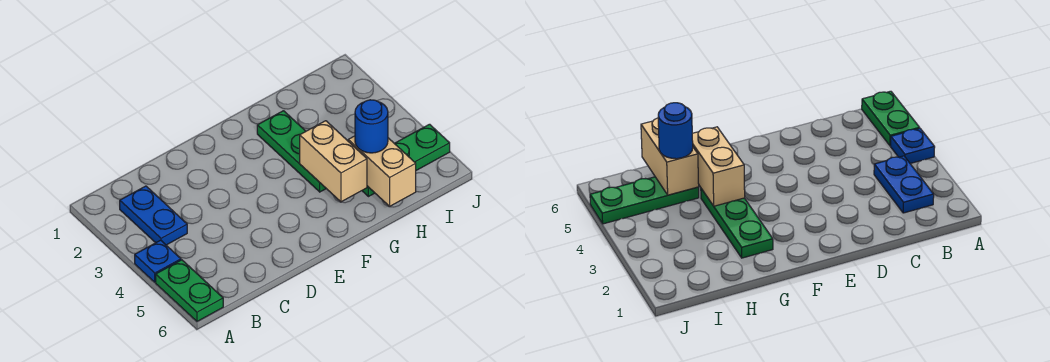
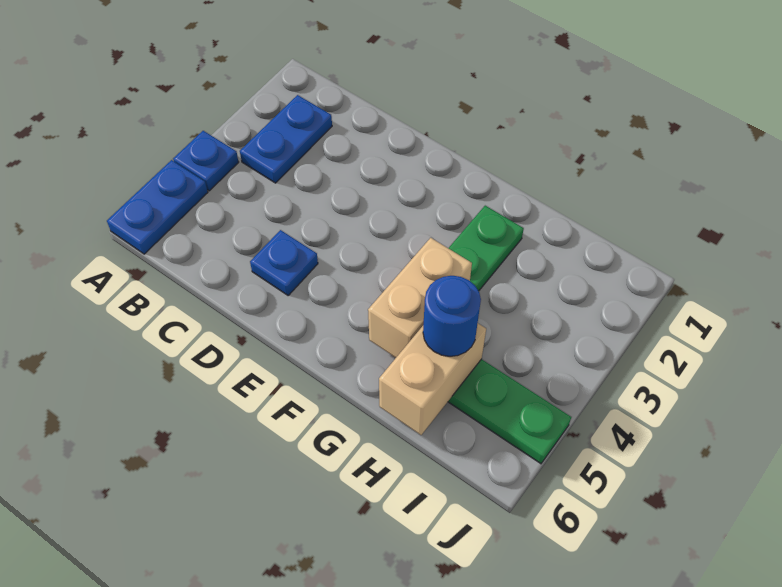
green 1x2 plate [156,260,223,321] -> blue 1x2 plate [107,160,208,254]
none -> blue 1x1 plate [250,230,318,295]

